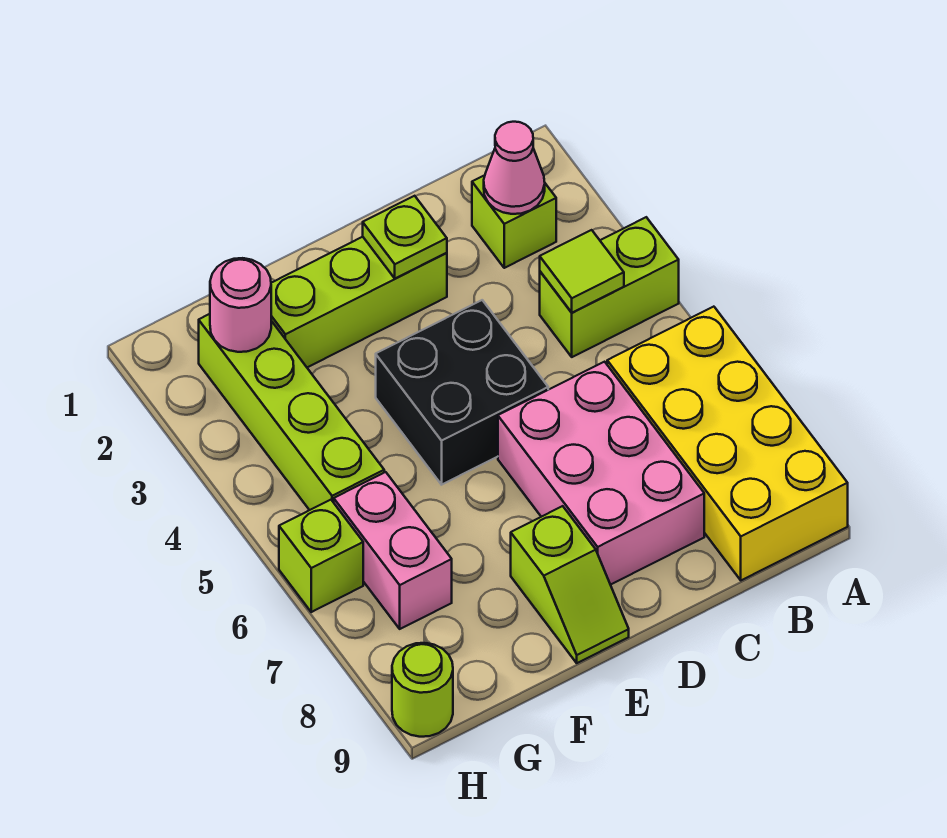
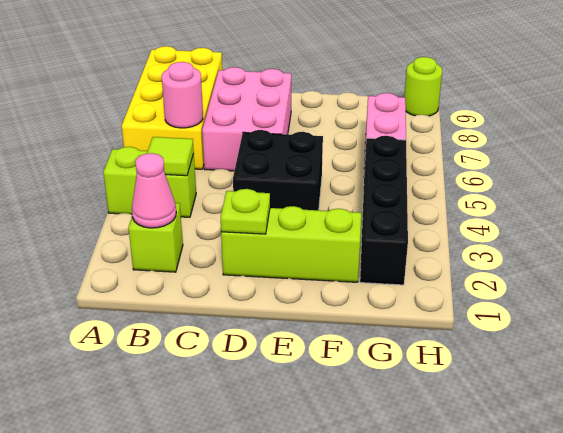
lime 1x2 slope [511,506,629,663] -> none
lime 1x4 brick [199,314,384,510] -> black 1x4 brick [360,136,408,285]
pink 1x1 round brick [210,258,271,352] -> pink 1x1 round brick moved to [162,62,203,128]
lime 1x1 brick [279,500,363,612] -> none

